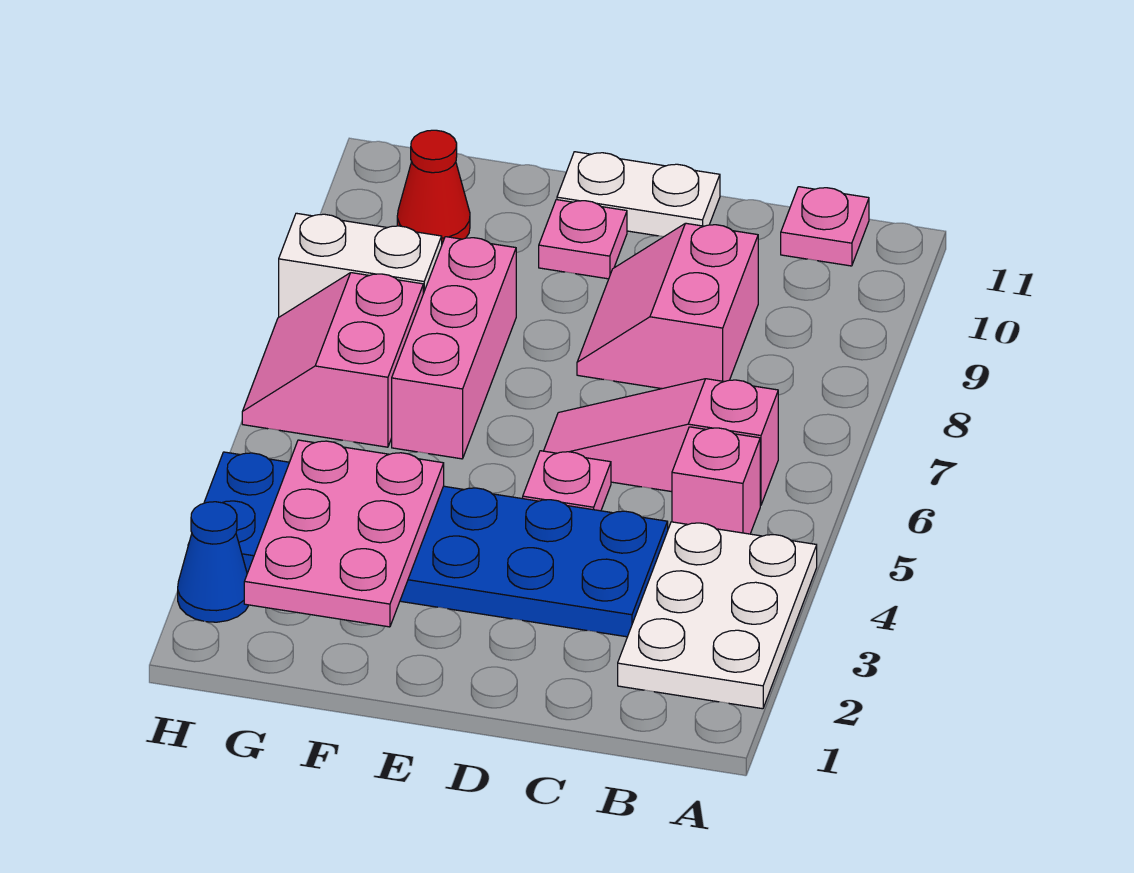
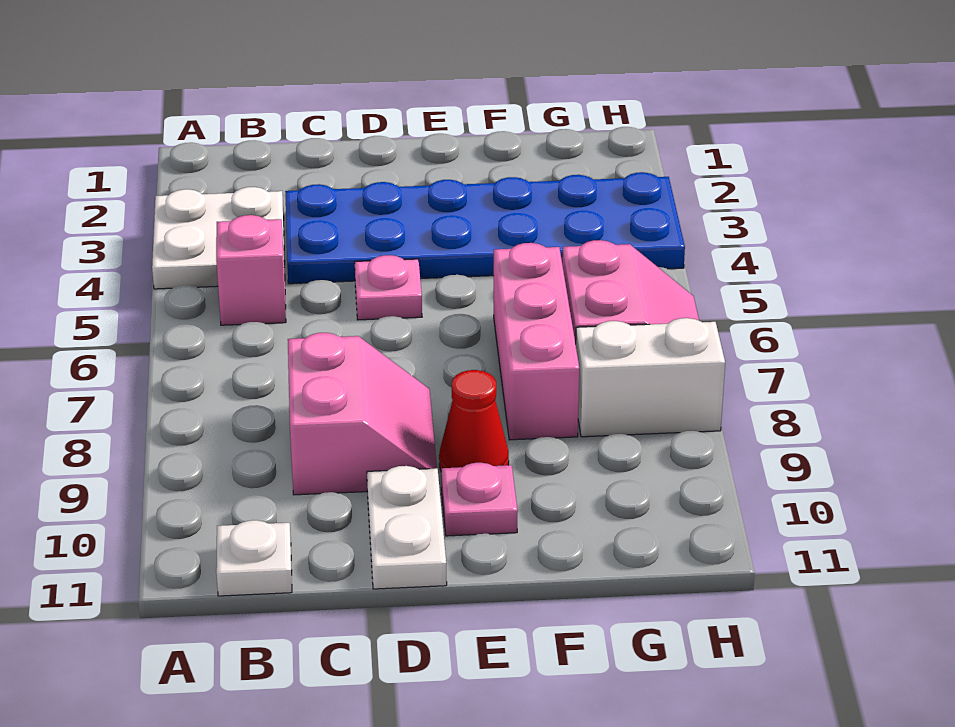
white 2x3 plate [618,522,817,709] -> white 2x2 plate [152,187,285,289]
pink 1x3 slope [544,379,778,505] -> none
pink 1x1 plate [781,187,869,266] -> white 1x1 plate [216,520,292,596]
white 1x2 plate [557,152,720,237] -> white 1x2 plate turned to [367,466,447,589]
pink 2x3 plate [244,440,444,627] -> none
red 1x1 cone [397,130,470,244] -> red 1x1 cone moved to [439,370,509,470]
blue 1x1 cone [178,502,249,622] -> none

